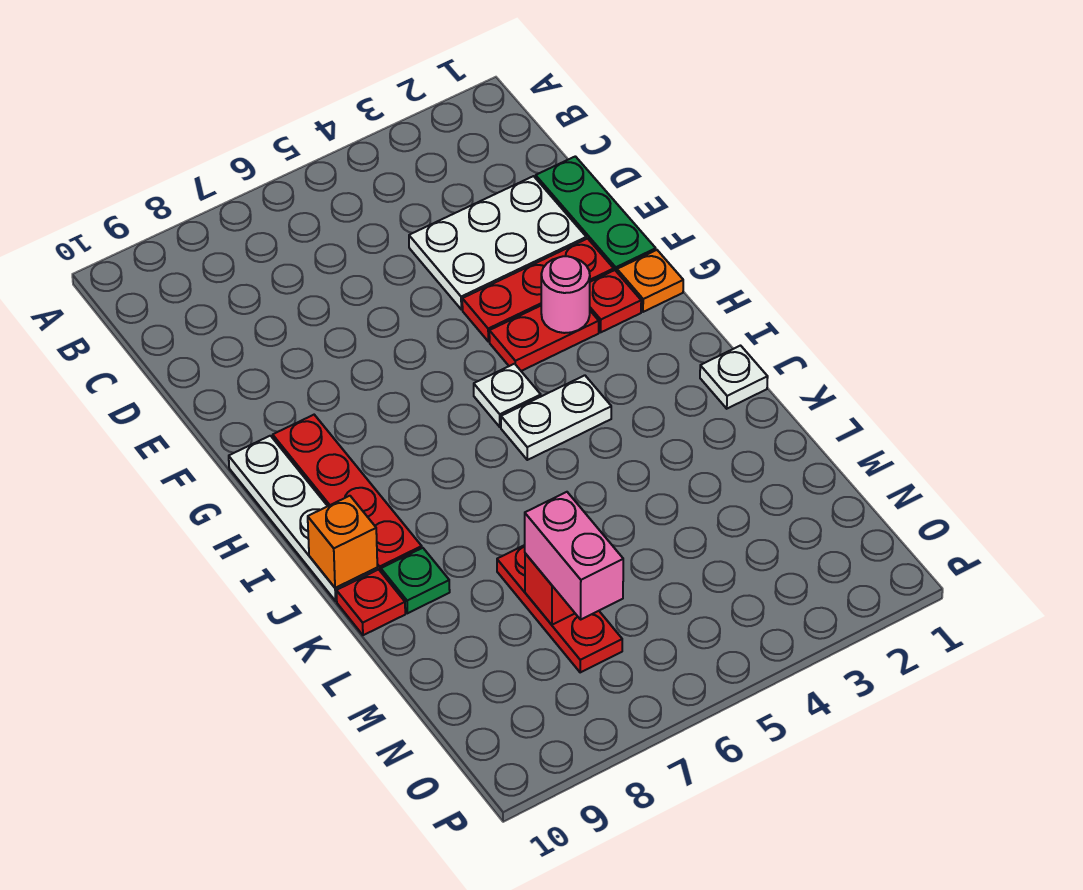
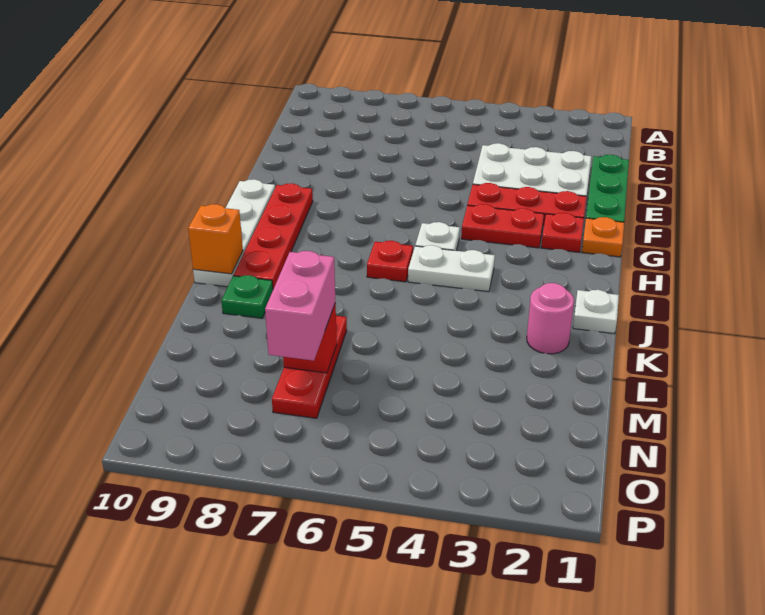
pink 1x1 round brick [541,256,590,333] -> pink 1x1 round brick moved to [527,283,574,354]
red 1x1 plate [336,569,405,635] -> red 1x1 plate moved to [367,241,413,282]

